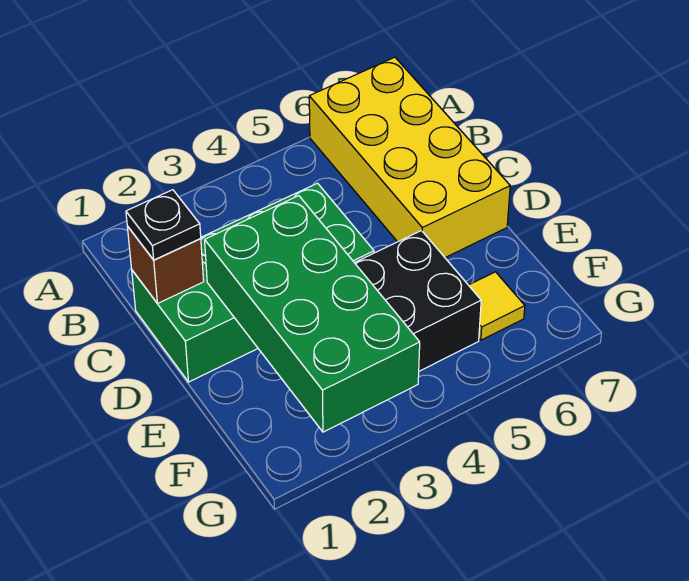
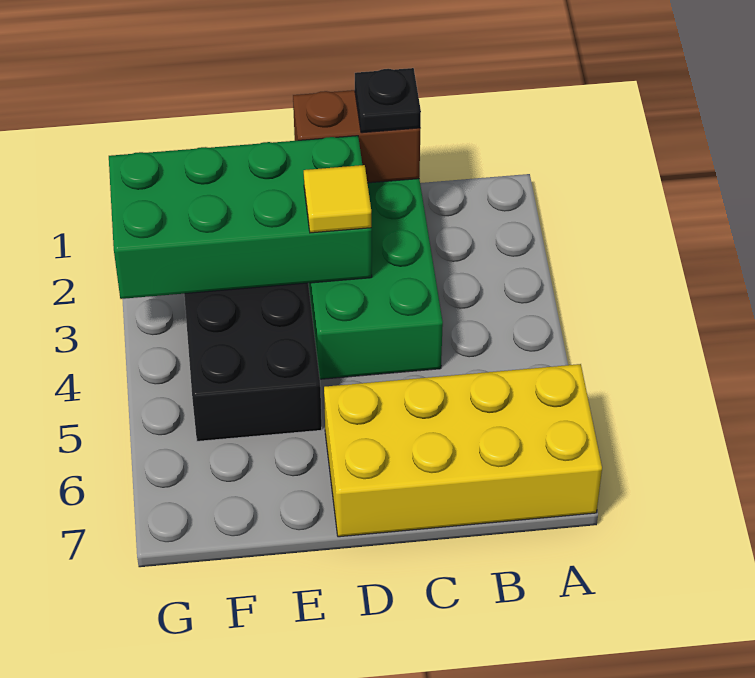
brown 1x1 brick [127,226,204,304] -> brown 1x2 brick [293,90,420,183]
yellow 1x1 tile [469,272,525,340] -> yellow 1x1 tile moved to [304,165,371,233]

